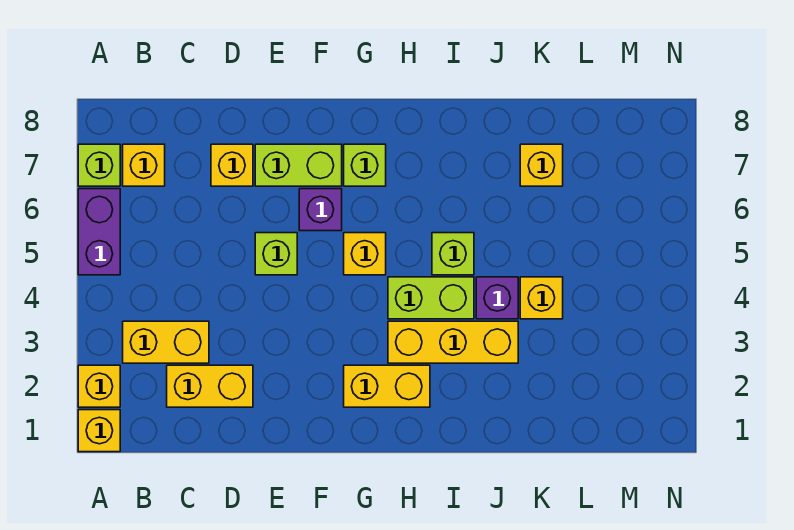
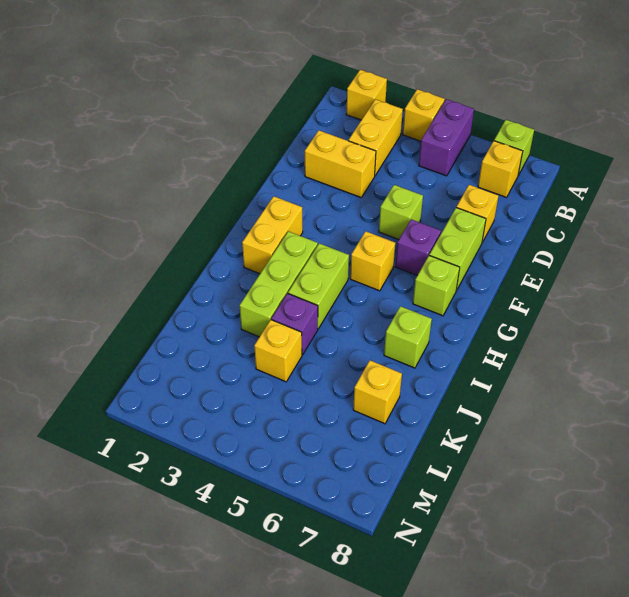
yellow 1x1 brick [78,410,120,452] -> yellow 1x1 brick moved to [403,89,445,141]
purple 1x2 brick [78,189,120,275] -> purple 1x2 brick turned to [419,99,474,176]
yellow 1x2 brick [167,365,253,407] -> yellow 1x2 brick turned to [305,130,376,198]
yellow 1x3 brick [388,321,518,363] -> lime 1x3 brick [240,231,318,337]
lime 1x1 brick [432,233,474,275] -> lime 1x1 brick moved to [384,306,432,368]

